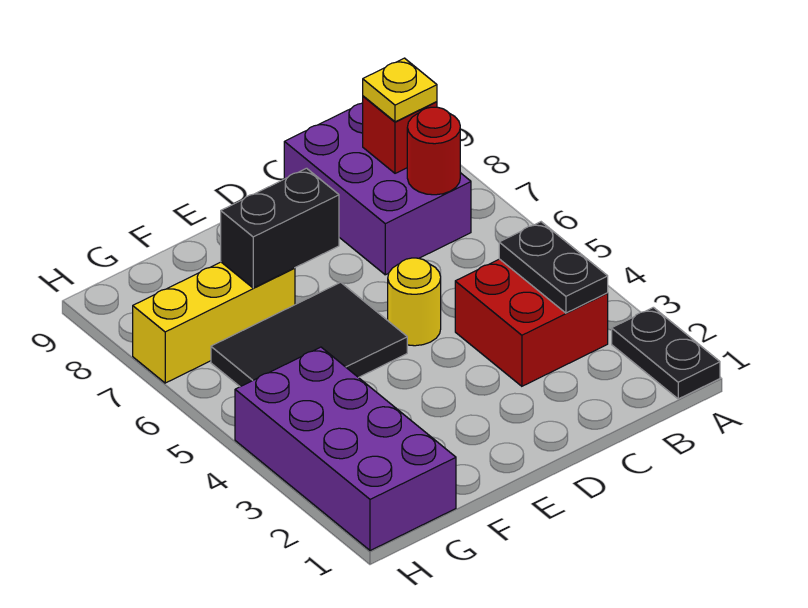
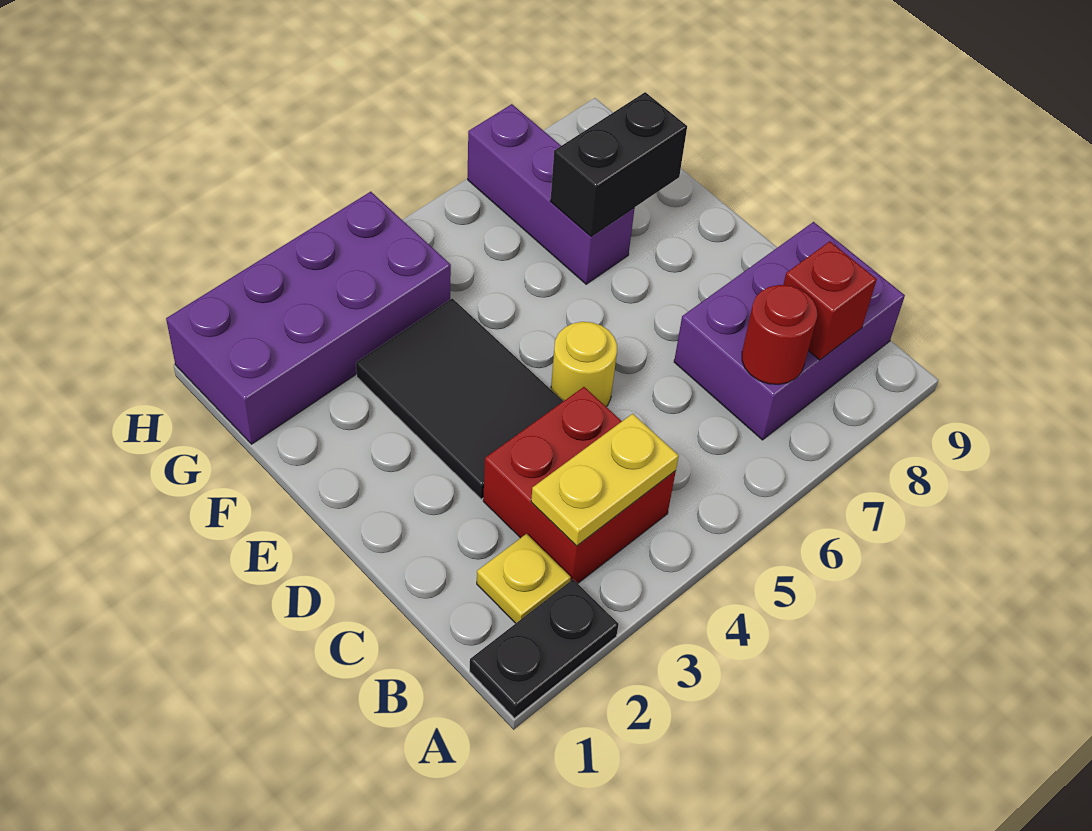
black 1x2 plate [499,222,608,313] -> yellow 1x2 plate [531,414,679,546]
yellow 1x1 plate [363,58,437,122] -> yellow 1x1 plate moved to [477,534,571,623]
black 2x3 tile [211,282,407,387] -> black 2x3 tile moved to [356,298,563,499]
black 1x2 brick [221,168,339,288] -> black 1x2 brick turned to [550,92,687,236]
yellow 1x3 brick [133,262,295,383] -> purple 1x3 brick [468,104,635,284]

